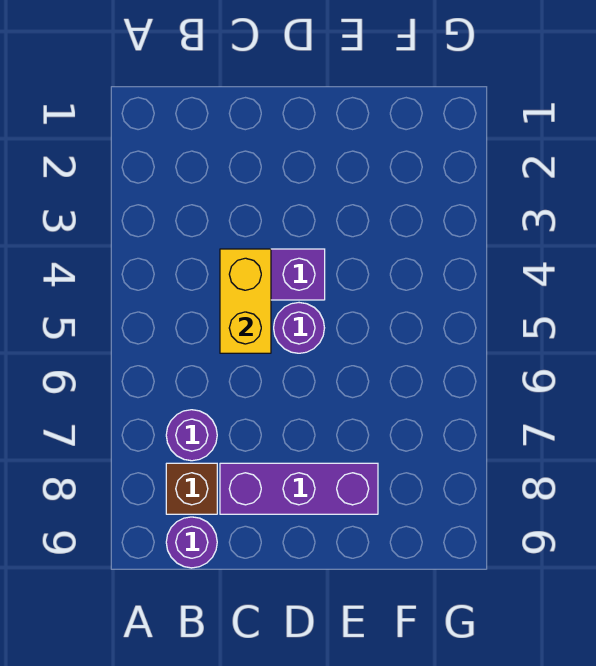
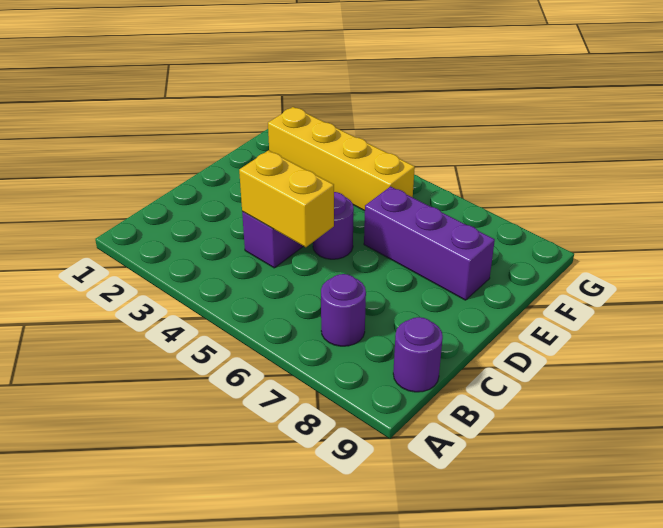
brown 1x1 brick [166,463,217,514] -> none
purple 1x3 brick [220,463,378,514] -> purple 1x3 brick turned to [364,186,495,300]
none -> yellow 1x4 brick [268,107,415,211]

